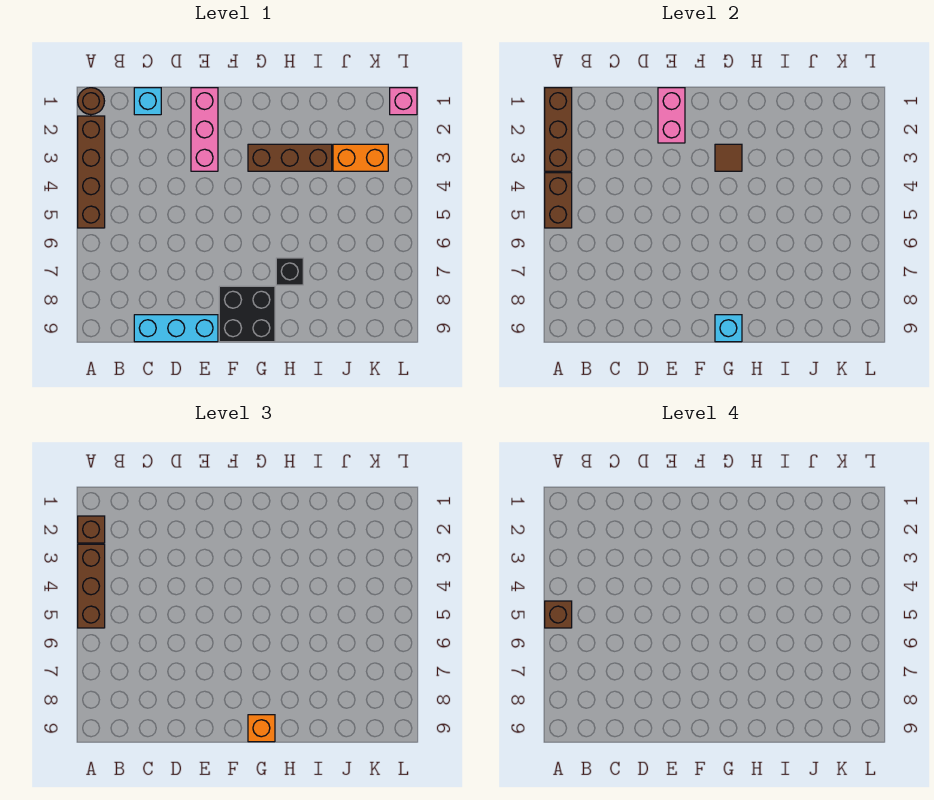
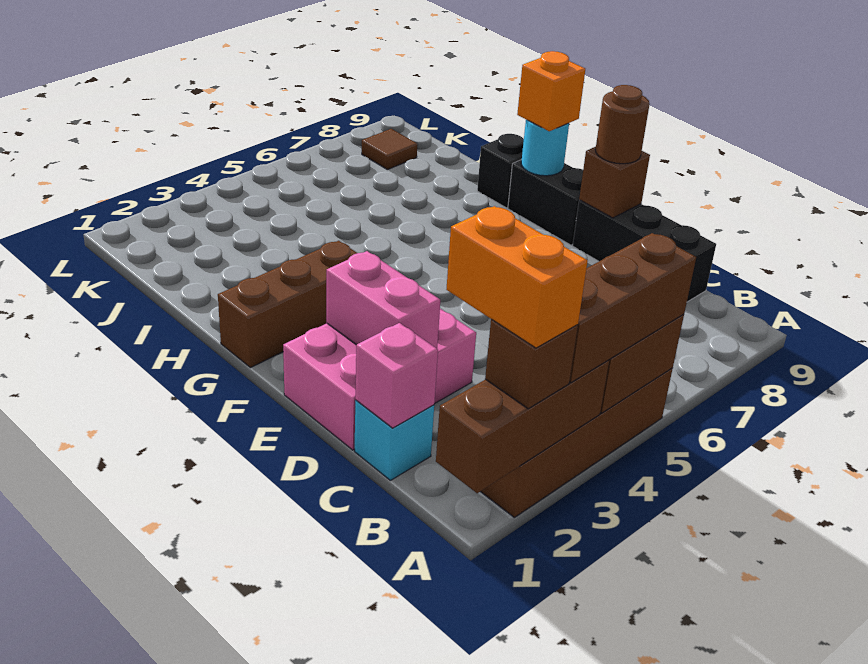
brown 1x1 round brick [78,88,104,115] -> brown 1x1 round brick moved to [595,85,649,164]
brown 1x1 brick [545,601,572,628] -> brown 1x1 brick moved to [579,147,650,218]
cyan 1x3 brick [134,315,218,342] -> black 1x3 brick [573,200,716,302]
pink 1x3 brick [191,88,218,171] -> pink 2x3 brick [283,309,476,450]
pink 1x2 brick [658,88,685,143] -> pink 1x2 brick turned to [326,251,440,349]
black 2x2 brick [219,286,275,342] -> black 1x2 brick [508,160,583,245]
brown 1x3 brick [248,144,332,171] -> brown 1x3 brick turned to [218,241,357,368]
brown 1x1 tile [715,144,742,171] -> brown 1x1 tile moved to [362,129,417,170]
cyan 1x1 brick [715,315,742,342] -> cyan 1x1 round brick [521,120,569,176]
black 1x1 brick [276,258,303,285] -> black 1x1 brick moved to [477,134,524,208]
orange 1x2 brick [333,144,388,171] -> orange 1x2 brick moved to [446,206,588,348]
pink 1x1 brick [390,88,417,115] -> pink 1x1 brick moved to [355,323,438,428]

